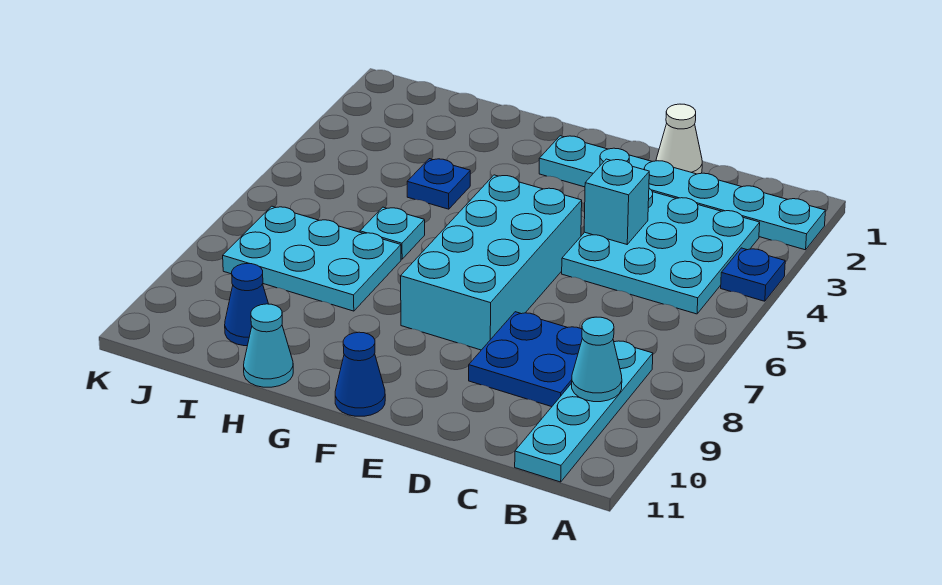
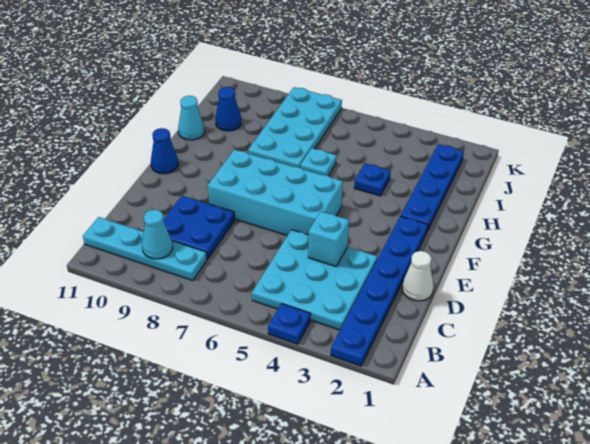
cyan 1x6 plate [539,136,825,250] -> blue 1x6 plate [331,216,428,366]
none -> blue 1x4 plate [401,144,464,231]
cyan 2x3 plate [223,206,401,311] -> cyan 2x4 plate [248,87,342,168]

